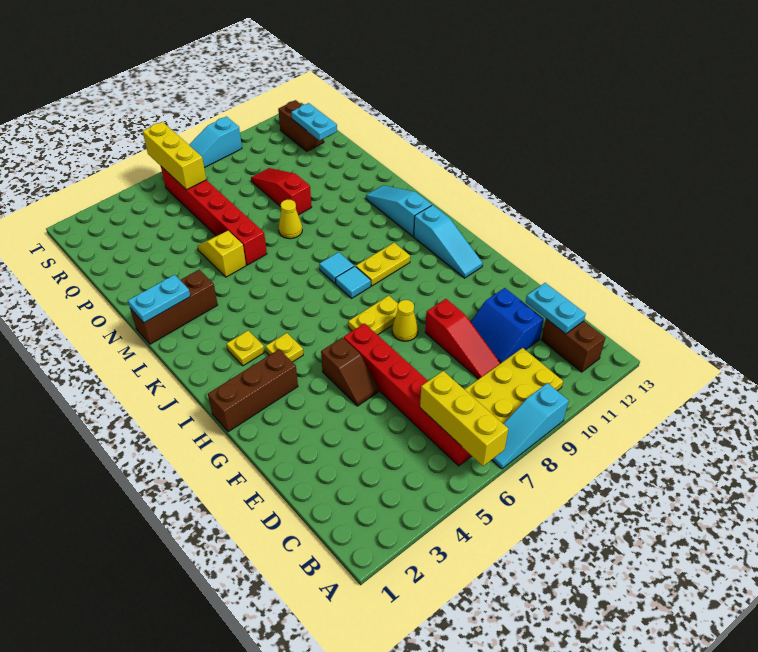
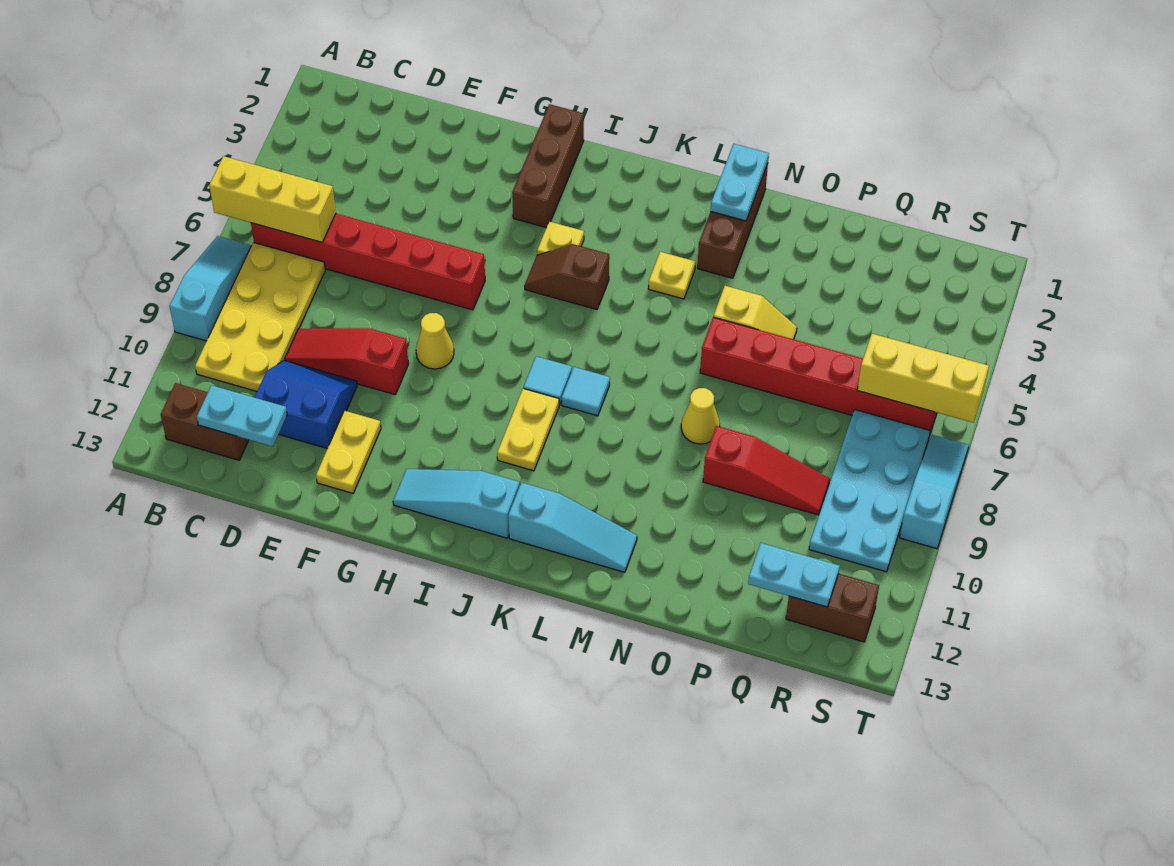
brown 1x2 slope [321,337,379,406] -> brown 1x2 slope moved to [525,244,609,309]
yellow 1x2 plate [348,296,398,335] -> yellow 1x2 plate moved to [316,411,381,493]
yellow 1x1 plate [226,331,265,366] -> yellow 1x1 plate moved to [648,252,695,299]
none -> cyan 2x4 plate [809,409,930,572]

